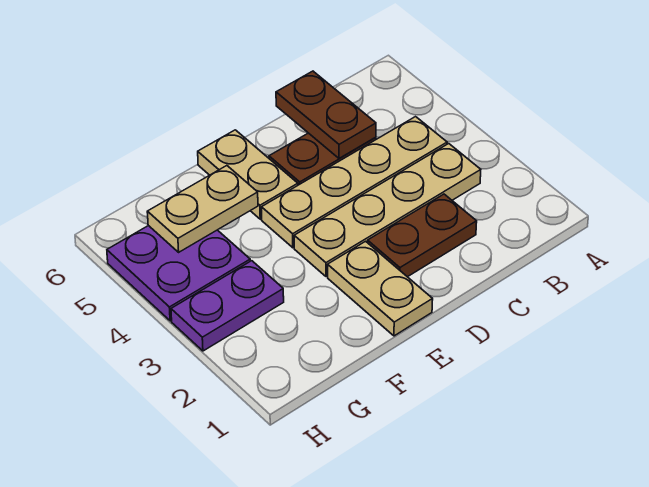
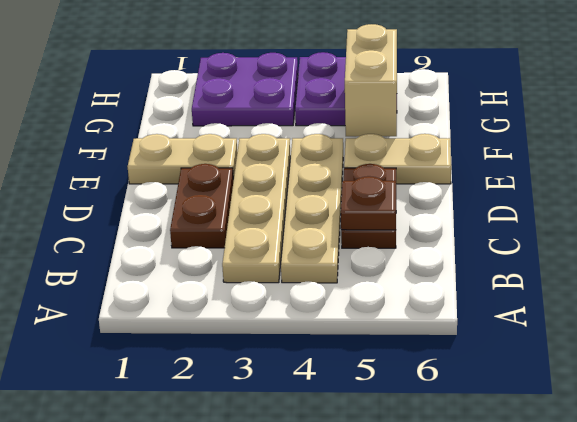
brown 1x2 plate [276,71,376,158] -> brown 1x1 plate [341,176,396,230]
tan 1x2 plate [147,166,258,252] -> tan 1x2 brick [345,24,397,136]
purple 1x2 plate [171,261,284,351] -> purple 2x2 plate [192,53,298,126]

